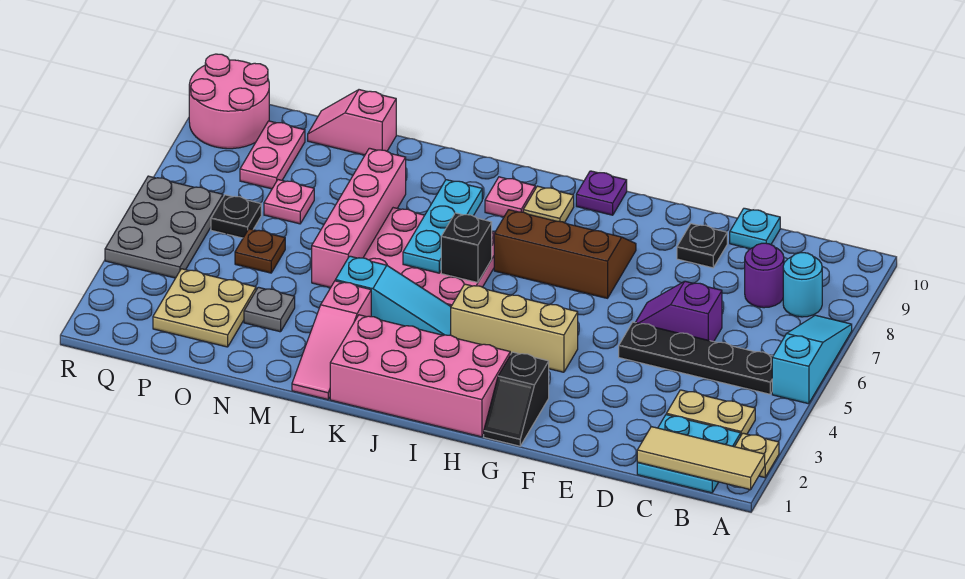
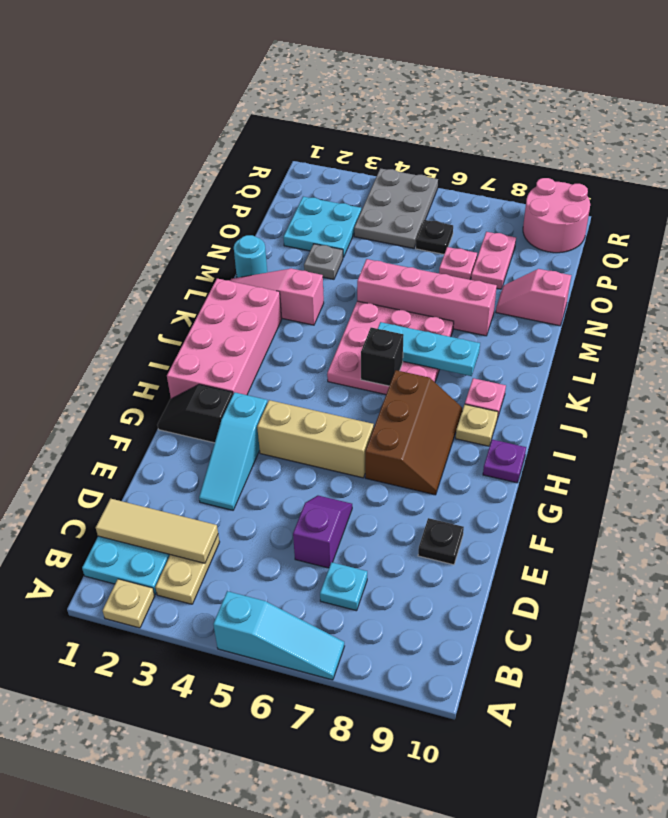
tan 1x3 tile [637,427,765,490] -> tan 1x3 tile turned to [96,499,218,563]
black 1x4 plate [619,322,773,394] -> none
cyan 1x1 round brick [783,253,822,317] -> cyan 1x1 round brick moved to [234,235,267,278]
purple 1x1 round brick [745,243,784,308] -> none
cyan 1x1 plate [730,208,780,249] -> cyan 1x1 plate moved to [320,562,367,611]
tan 1x3 brick [451,284,578,372] -> tan 1x3 brick turned to [257,400,374,478]
cyan 1x3 slope [335,256,451,335] -> cyan 1x3 slope moved to [199,392,267,510]
pink 1x2 slope [308,90,396,155] -> pink 1x2 slope turned to [496,269,571,326]
tan 2x2 plate [153,269,256,347] -> cyan 2x2 plate [283,197,361,257]
brown 1x1 plate [235,229,285,273] -> none
pink 1x2 plate [240,121,305,189] -> pink 1x2 plate turned to [471,232,516,289]
grey 2x3 plate [105,176,223,278] -> grey 2x3 plate turned to [354,168,438,248]

